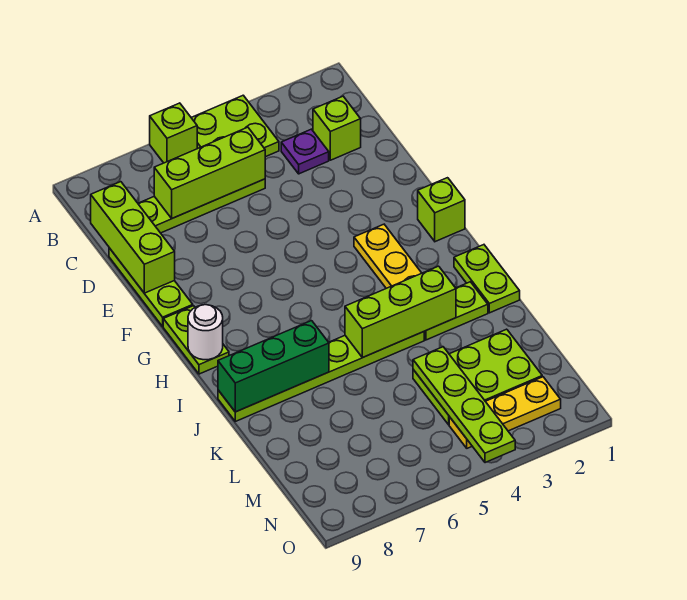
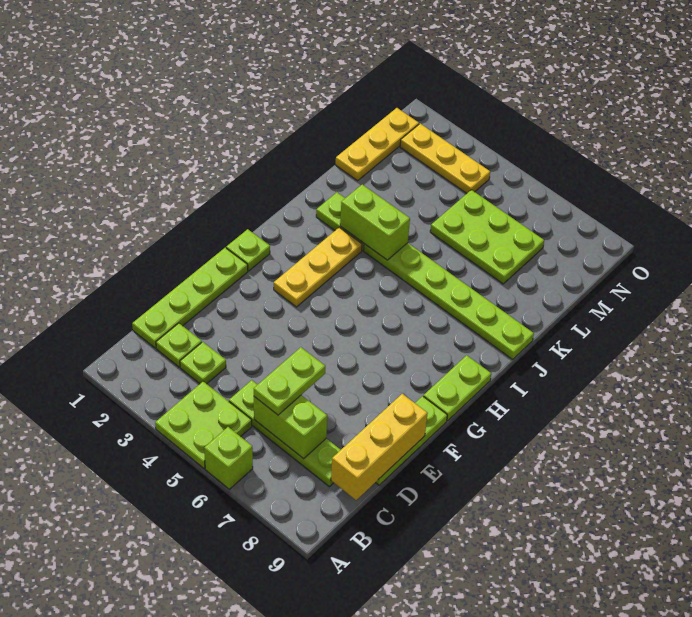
lime 1x1 brick [313,96,361,160] -> lime 1x1 plate [156,323,202,367]
purple 1x1 plate [281,129,329,174] -> lime 1x1 plate [180,342,226,384]
lime 1x3 brick [154,127,265,218] -> lime 1x2 brick [254,395,327,459]
lime 1x3 brick [91,182,175,293] -> yellow 1x3 brick [331,394,428,500]
lime 1x1 brick [418,178,465,242] -> lime 1x1 plate [226,229,270,271]
white 1x1 round brick [188,305,223,360] -> none
lime 1x2 plate [454,245,520,313] -> lime 1x2 plate moved to [254,347,325,415]
lime 1x3 brick [345,266,456,357] -> lime 1x2 brick [340,185,410,260]
green 1x3 brick [218,321,329,412] -> none
none -> yellow 1x3 plate [336,108,419,181]
lime 2x3 plate [413,329,542,425] -> lime 2x3 plate moved to [430,190,544,284]
lime 1x4 plate [413,347,515,463] -> lime 1x4 plate moved to [132,248,248,348]

